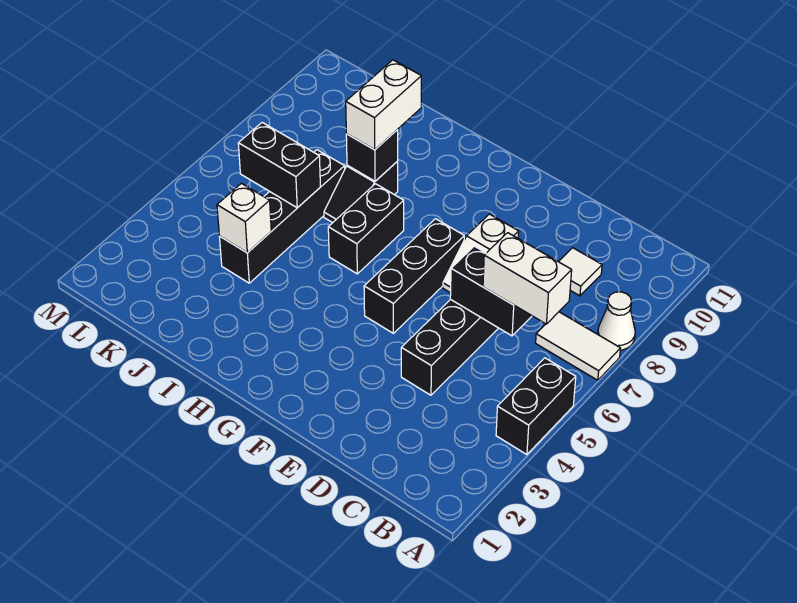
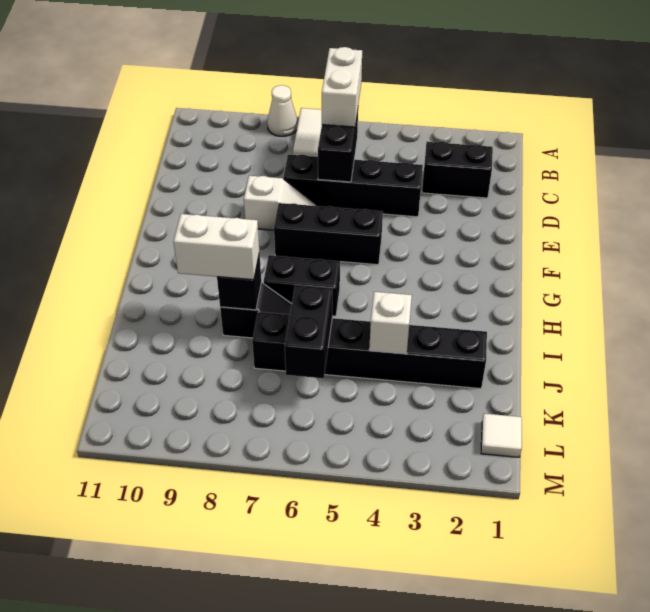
black 1x2 brick [496,358,576,455] -> black 1x2 brick moved to [422,142,493,198]
white 1x1 tile [559,248,602,296] -> white 1x1 tile moved to [481,414,522,457]
black 1x4 brick [219,150,345,283] -> black 1x6 brick [252,312,487,389]

